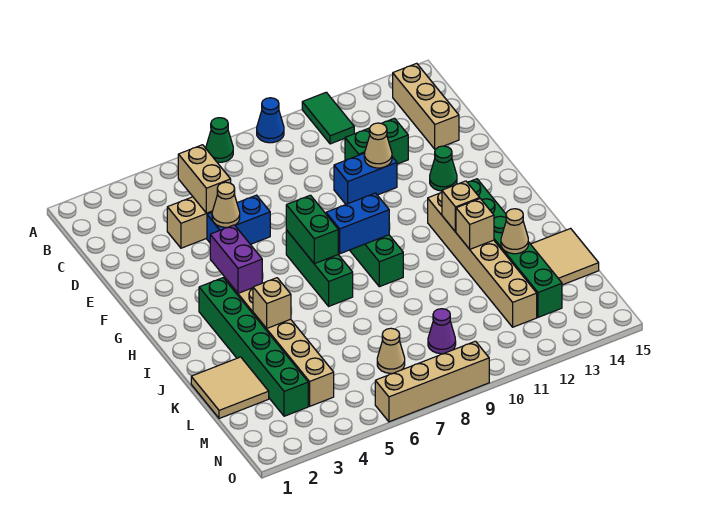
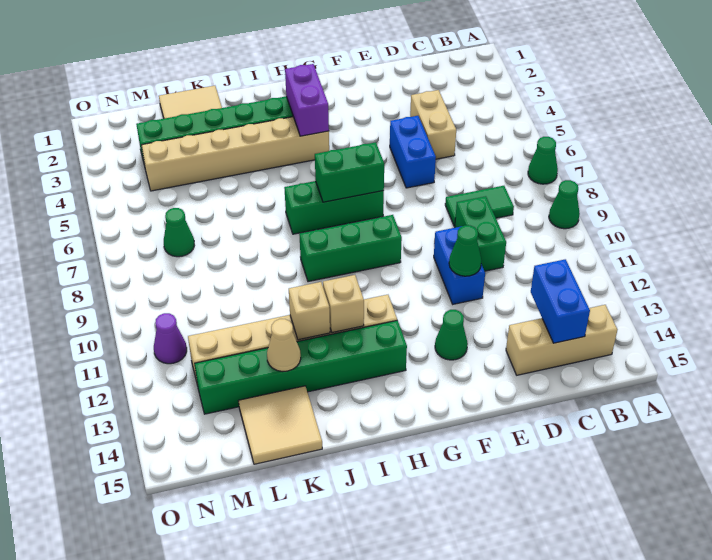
blue 1x1 cone [257,98,284,143] -> green 1x1 cone [549,180,580,229]
green 1x2 tile [302,92,354,144] -> green 1x2 tile moved to [445,186,514,227]
tan 1x2 brick [178,145,231,213] -> none
green 1x2 brick [345,118,408,164] -> green 1x2 brick moved to [455,196,506,271]
tan 1x1 cone [212,182,240,227] -> none
tan 1x1 cone [364,123,392,168] -> green 1x1 cone [449,225,481,276]
purple 1x2 brick [210,225,262,293] -> purple 1x2 brick turned to [285,64,329,136]
blue 1x2 brick [326,193,389,254] -> blue 1x2 brick moved to [531,259,590,343]
tan 1x1 brick [253,278,291,328] -> none
tan 1x1 cone [377,328,405,373] -> green 1x1 cone [164,208,194,257]
purple 1x1 cone [428,309,456,354] -> purple 1x1 cone moved to [154,313,187,364]
tan 1x4 brick [375,341,489,422] -> none

